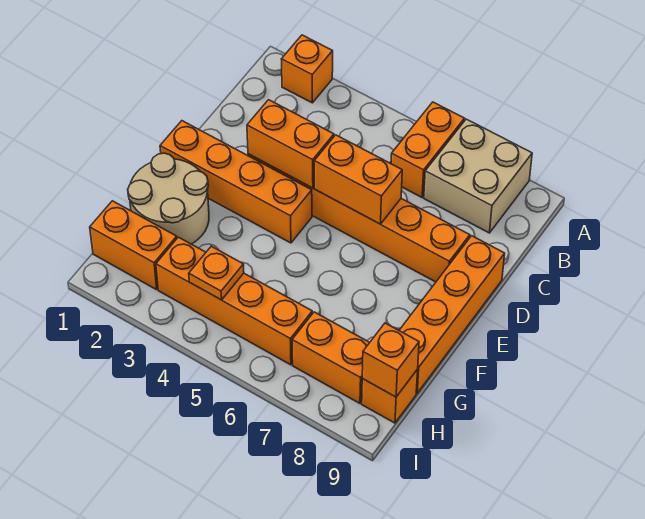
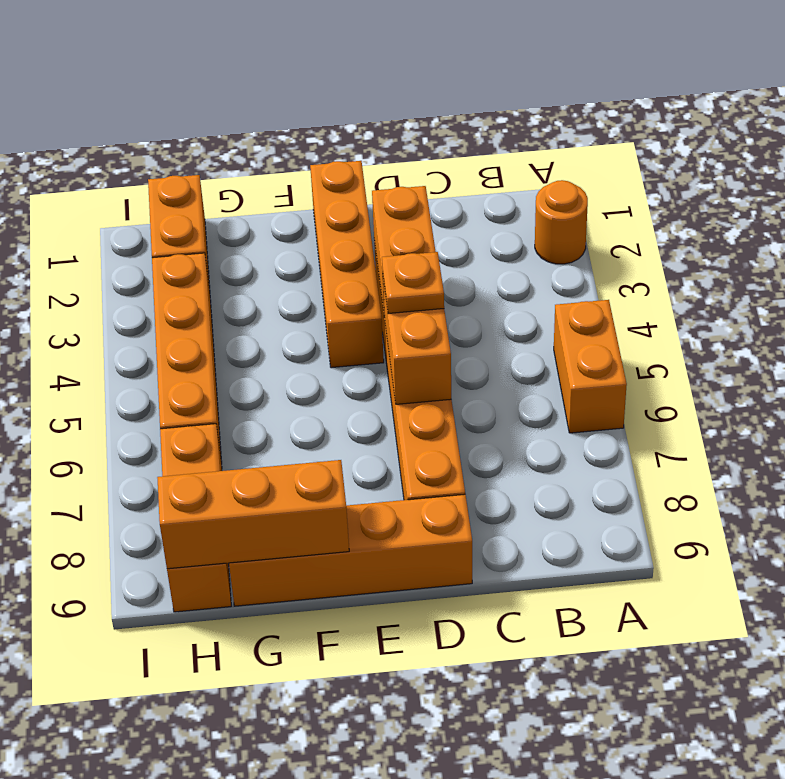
orange 1x1 brick [281,35,333,103] -> orange 1x1 round brick [535,180,588,264]
orange 1x2 brick [391,102,464,197] -> orange 1x2 brick turned to [554,300,627,433]
tan 2x2 brick [424,119,532,233] -> none
tan 2x2 round brick [128,153,209,244] -> none
orange 1x1 plate [189,246,244,300] -> orange 1x1 plate moved to [382,252,444,314]
orange 1x1 brick [362,323,419,397] -> orange 1x3 brick [157,460,349,569]

